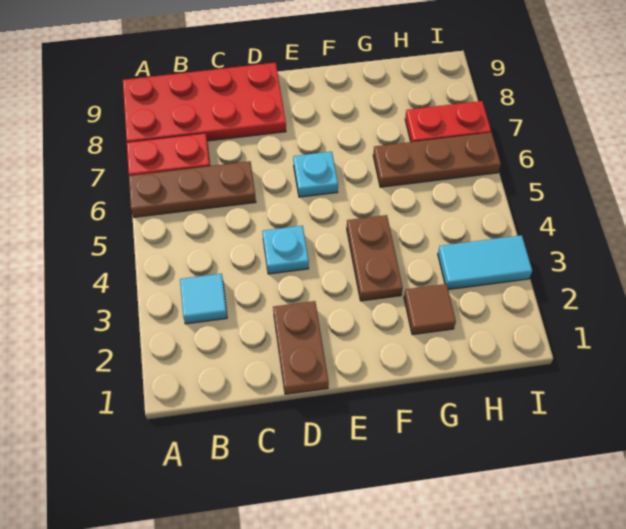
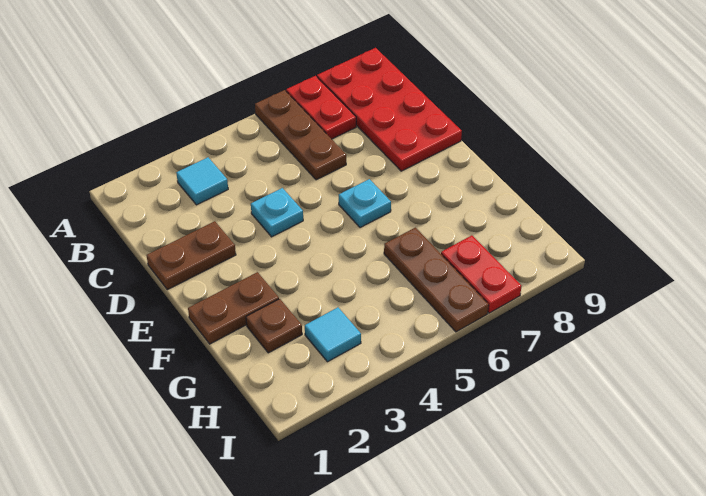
brown 1x2 plate [347,215,403,301] -> brown 1x2 plate moved to [188,272,279,344]
brown 1x1 tile [404,284,456,335] -> brown 1x1 plate [246,299,302,353]
cyan 1x2 tile [438,235,532,290] -> cyan 1x1 tile [305,307,361,362]

